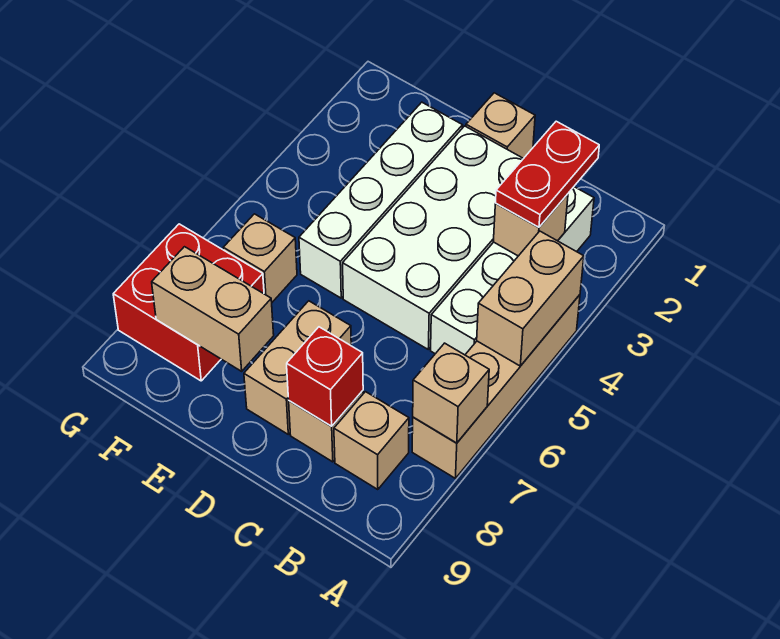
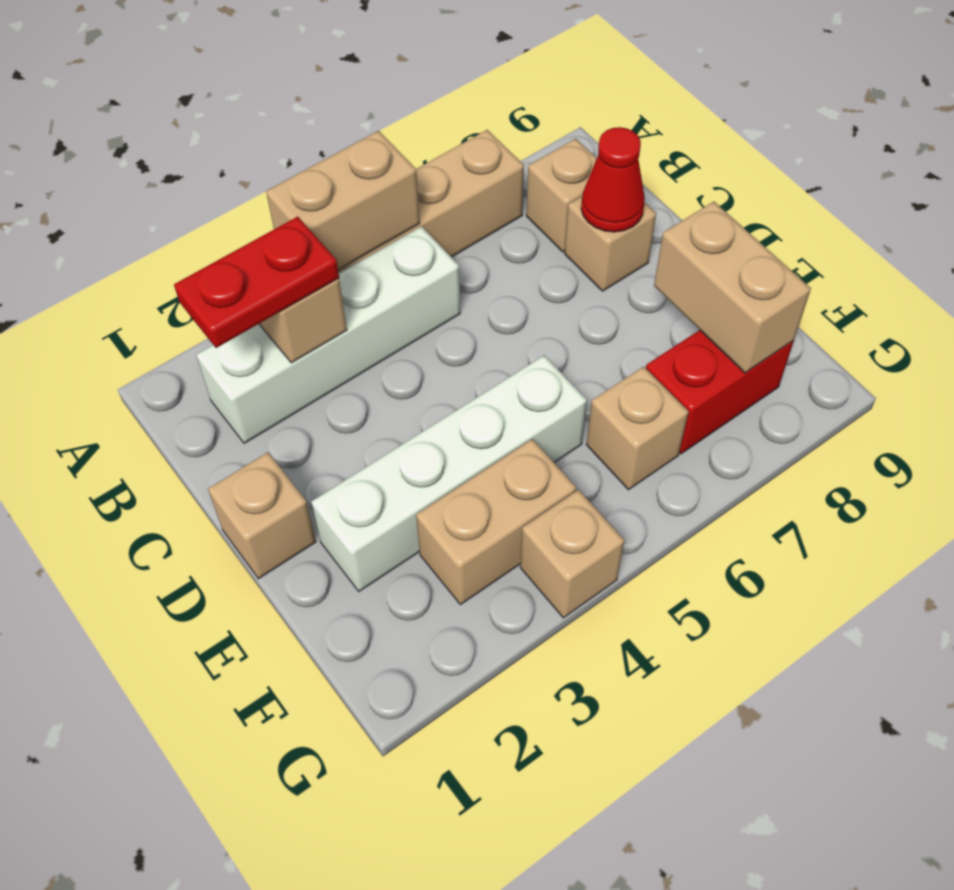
tan 1x1 brick [413,343,489,443] -> tan 1x1 brick moved to [520,490,624,618]
white 2x4 brick [343,126,523,349] -> none
red 1x1 brick [287,327,363,426] -> red 1x1 cone [581,127,645,232]
tan 1x2 brick [244,301,351,434] -> tan 1x2 brick moved to [416,439,576,605]
red 2x2 brick [113,224,264,381] -> red 1x2 brick [646,330,794,454]

